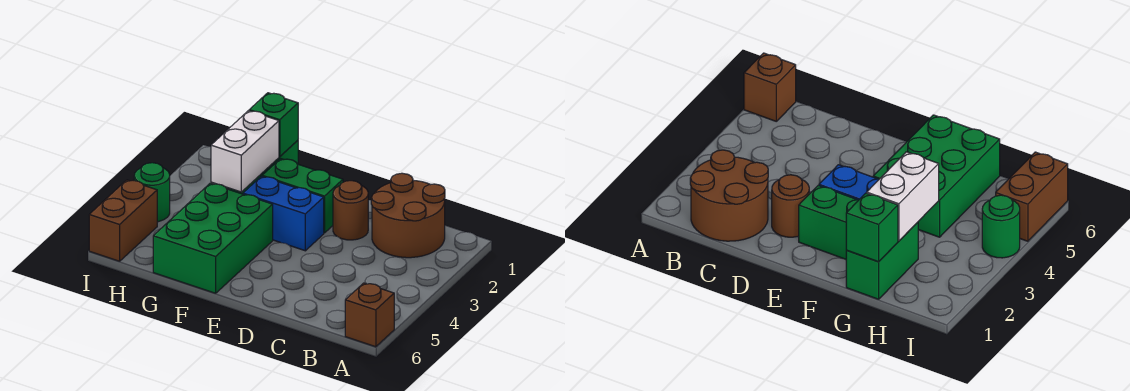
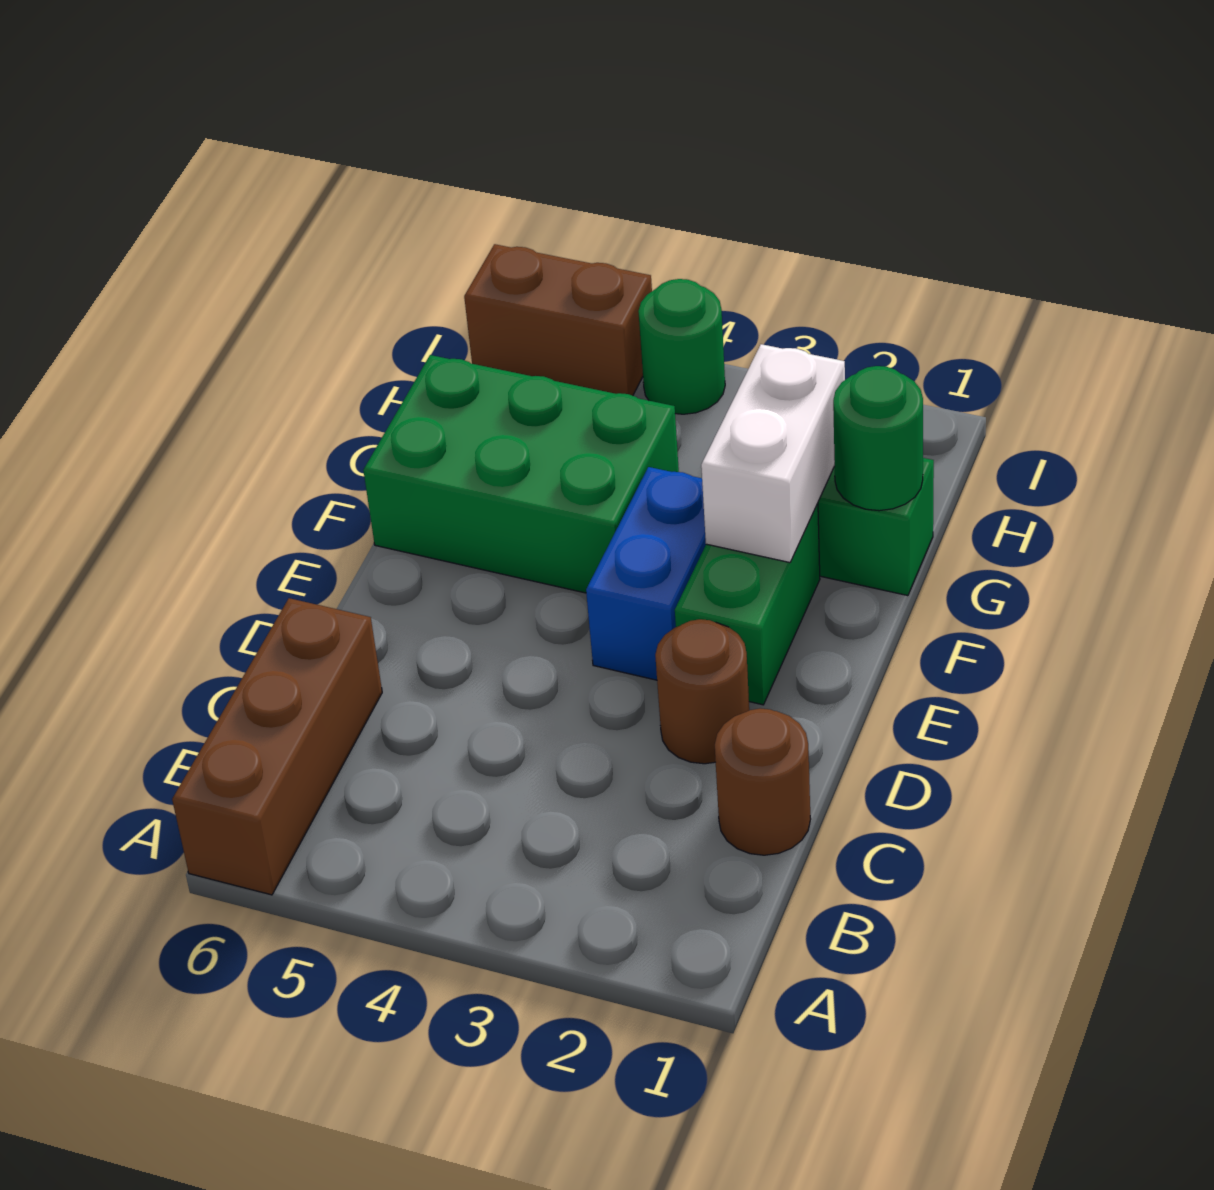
brown 1x1 brick [345,283,394,347] -> brown 1x3 brick [172,598,382,895]
brown 2x2 round brick [371,173,445,258] -> brown 1x1 round brick [715,708,811,855]
green 1x1 brick [249,93,298,157] -> green 1x1 round brick [833,366,923,511]
white 1x2 brick [211,111,279,192] -> white 1x2 brick turned to [701,344,845,563]

